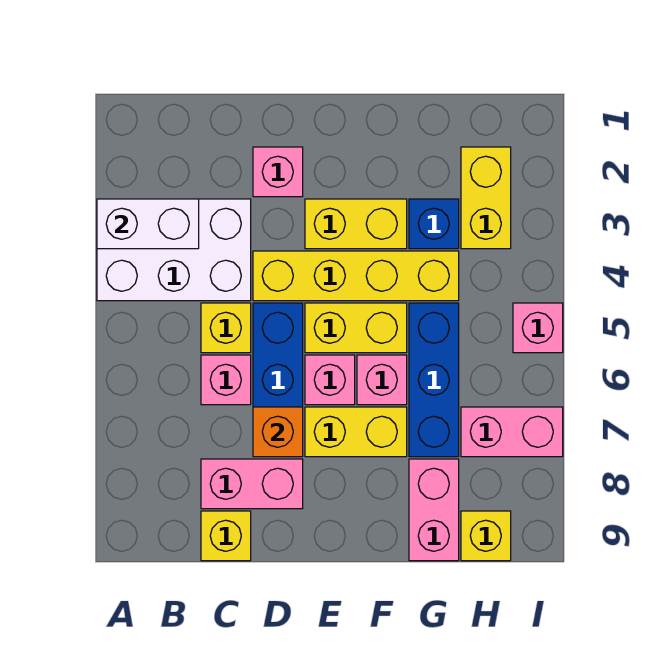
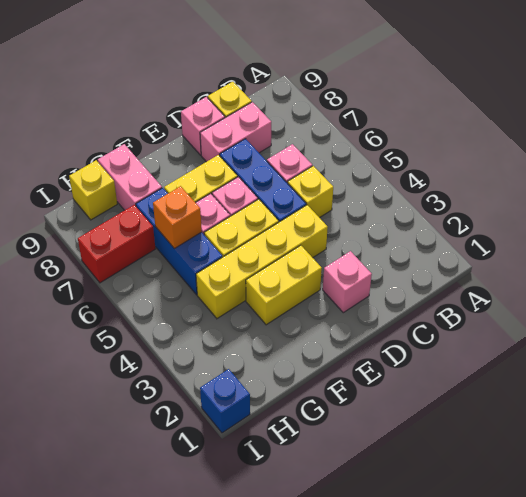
white 2x3 brick [97,199,251,301] -> none
white 1x2 brick [97,199,199,249] -> none
orange 1x1 brick [253,407,303,457] -> orange 1x1 brick moved to [153,186,202,248]
blue 1x1 brick [409,199,459,249] -> blue 1x1 brick moved to [200,369,250,433]
yellow 1x2 brick [461,147,511,249] -> none
pink 1x2 brick [461,407,563,457] -> red 1x2 brick [78,205,155,283]
pink 1x1 brick [513,303,563,353] -> pink 1x1 brick moved to [181,97,225,155]

